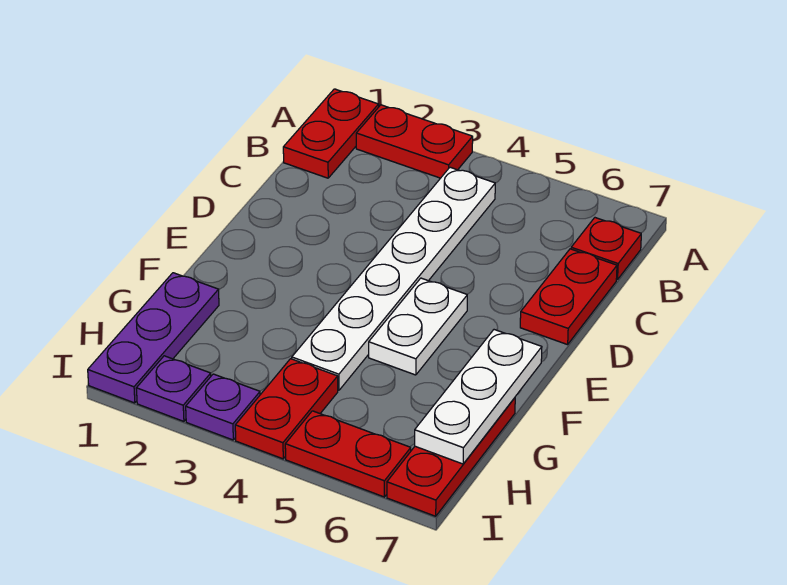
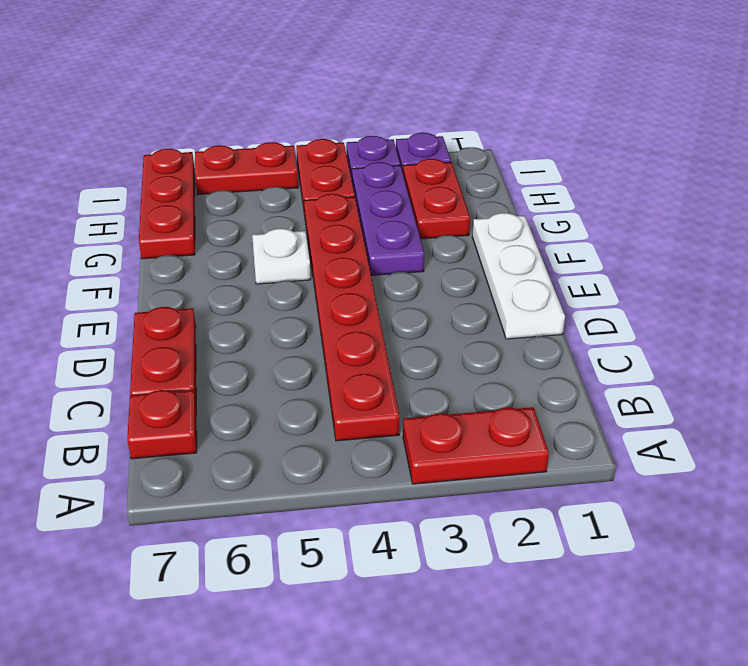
red 1x2 plate [283,89,379,178] -> red 1x2 plate moved to [403,159,470,239]
white 1x6 plate [292,167,495,390] -> red 1x6 plate [304,194,400,441]
white 1x2 plate [369,278,467,375] -> white 1x1 plate [252,228,311,284]
white 1x3 plate [415,330,542,464] -> white 1x3 plate moved to [472,213,565,339]
purple 1x3 plate [88,273,219,403] -> purple 1x3 plate moved to [352,162,424,275]

